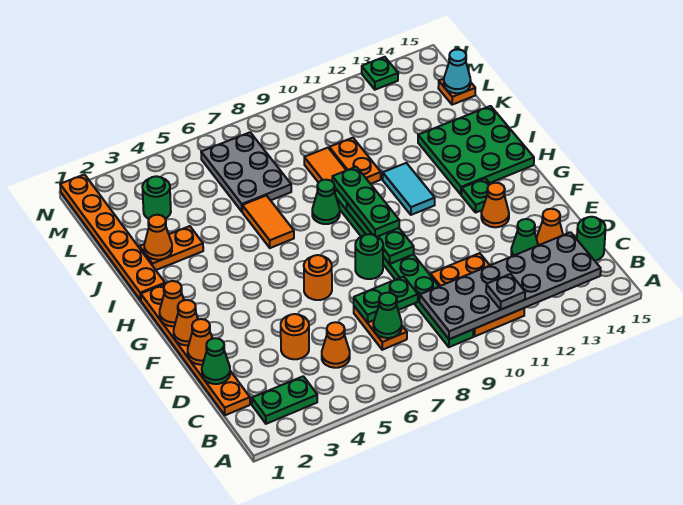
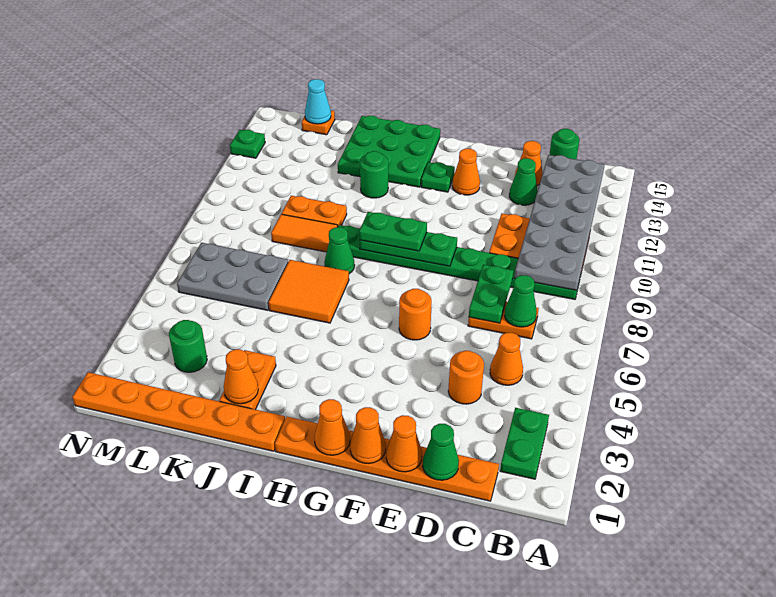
grey 1x1 plate [486,274,525,309] -> none
green 1x1 round brick [355,234,383,279] -> green 1x1 round brick moved to [360,151,388,198]
green 1x3 plate [332,167,399,237] -> green 1x2 plate [359,212,427,251]
cyan 1x2 tile [383,163,435,215] -> none
orange 1x2 tile [242,195,294,248] -> orange 2x2 tile [269,260,349,323]

